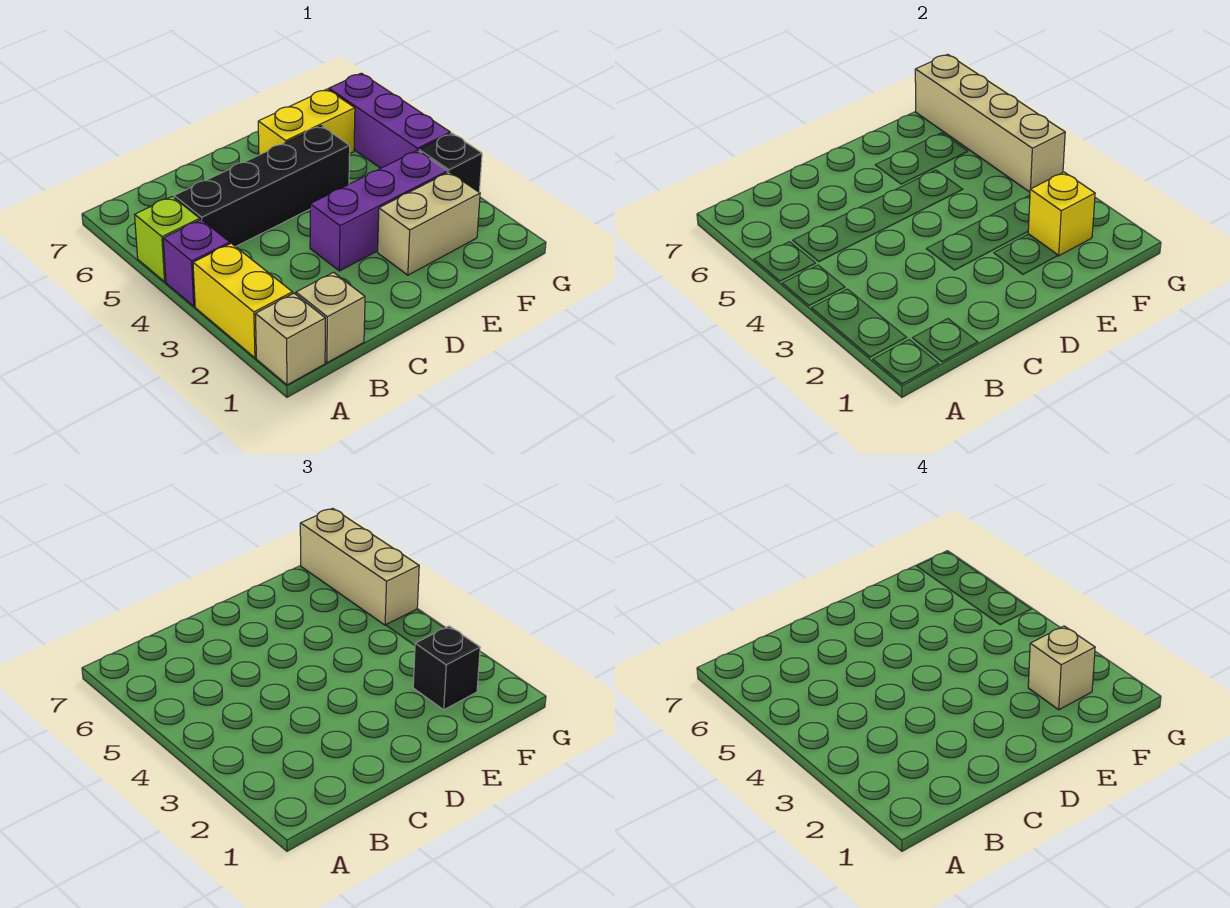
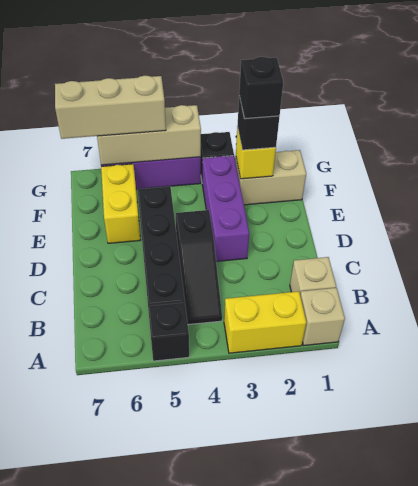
purple 1x1 brick [163,220,230,306] -> none
lime 1x1 brick [135,197,200,282] -> black 1x1 brick [148,303,189,361]
none -> black 1x3 slope [176,210,222,325]
tan 1x2 brick [378,172,480,275] -> tan 1x2 brick turned to [235,150,306,205]
tan 1x1 brick [1028,626,1095,710] -> black 1x1 brick [239,57,283,119]
tan 1x4 brick [915,54,1065,192] -> tan 1x3 brick [97,105,201,165]

